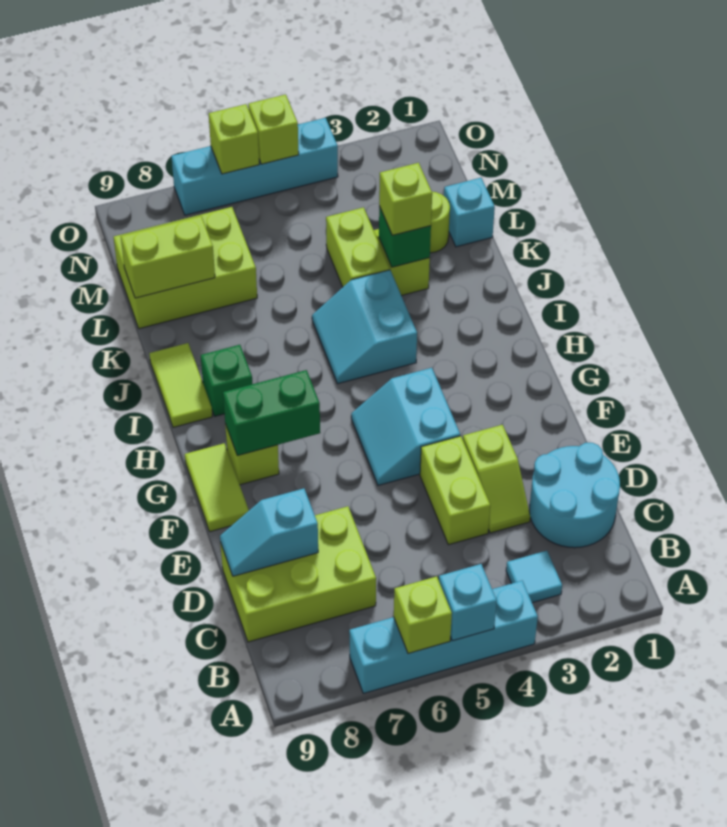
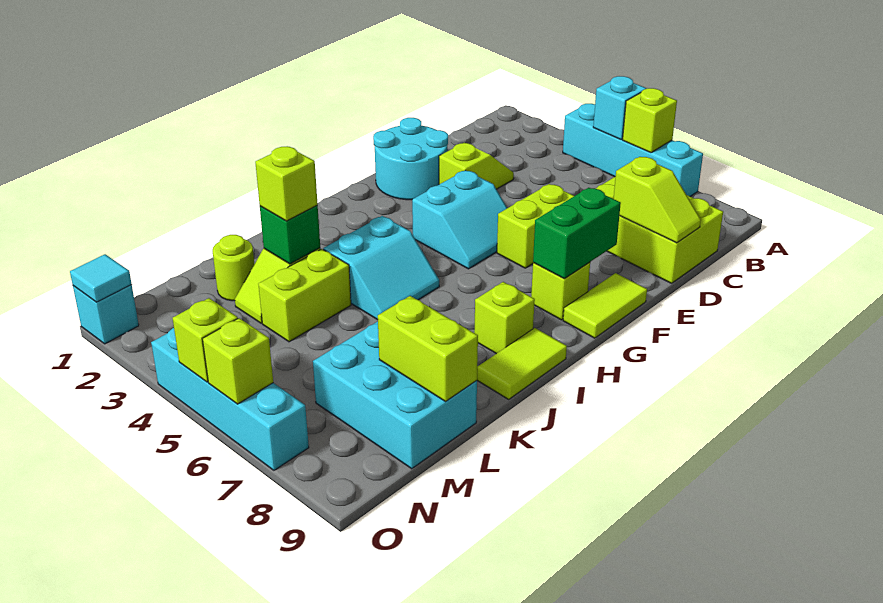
cyan 1x1 tile [506,551,562,603] -> cyan 1x1 tile moved to [70,254,132,302]
cyan 2x2 round brick [529,443,620,548] -> cyan 2x2 round brick moved to [373,118,448,200]
lime 1x2 brick [420,436,490,545] -> lime 1x2 brick moved to [497,184,574,268]
cyan 1x2 slope [220,488,318,576] -> lime 1x2 slope [614,157,701,243]
green 1x2 brick [223,370,320,456] -> green 1x2 brick turned to [533,188,621,279]
green 1x1 brick [201,345,252,416] -> lime 1x1 brick [474,282,535,354]
cyan 1x1 brick [444,178,495,247] -> cyan 1x1 brick moved to [73,285,139,344]
lime 2x3 brick [114,207,257,329] -> cyan 2x3 brick [313,322,477,469]

